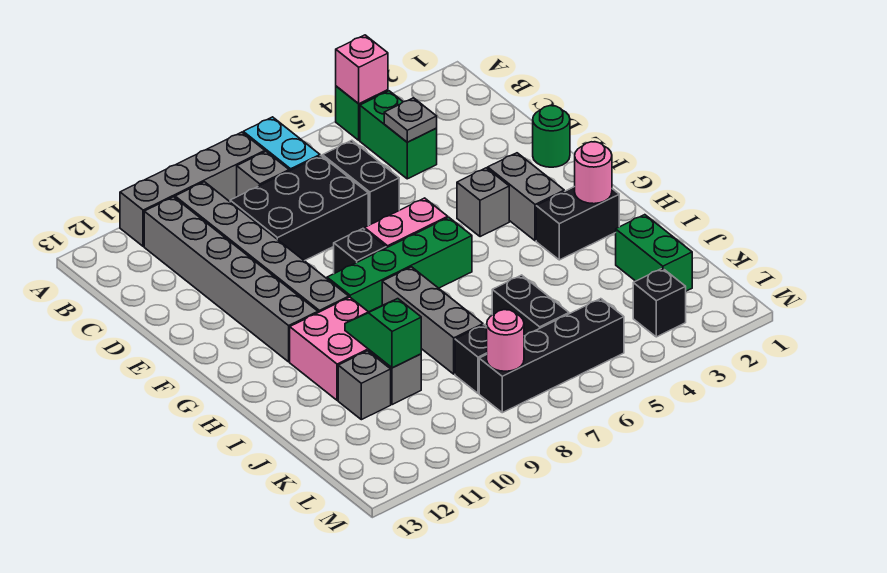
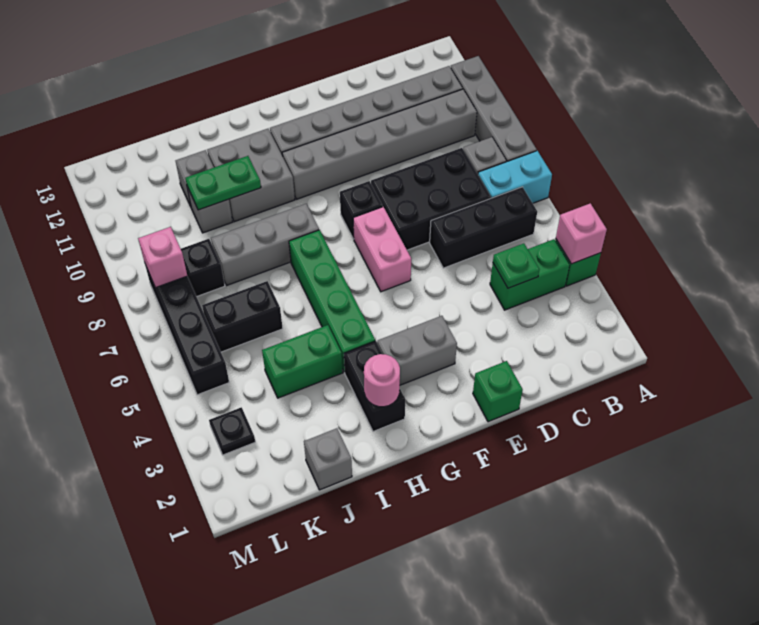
grey 1x1 plate [384,98,437,142] -> green 1x1 plate [493,243,539,288]
black 1x2 brick [323,140,399,225] -> black 1x3 brick [430,187,537,268]
black 2x3 brick [230,156,368,261] -> black 2x3 brick turned to [371,148,491,250]
green 1x1 round brick [533,106,570,167] -> green 1x1 brick [473,361,523,422]
grey 1x1 brick [457,168,509,237] -> grey 1x1 brick moved to [304,428,352,490]
green 1x4 brick [327,217,472,312] -> green 1x4 brick moved to [289,230,375,372]
pink 2x2 brick [290,297,369,400] -> grey 2x2 brick [207,129,295,222]
green 1x2 slope [345,299,421,368] -> green 1x2 plate [186,156,261,210]
green 1x2 brick [616,215,692,291] -> green 1x2 brick moved to [262,325,343,398]
black 1x1 brick [633,268,686,337] -> black 1x1 plate [209,407,255,455]
pink 1x1 round brick [487,310,524,371] -> pink 1x1 brick [138,227,187,288]

